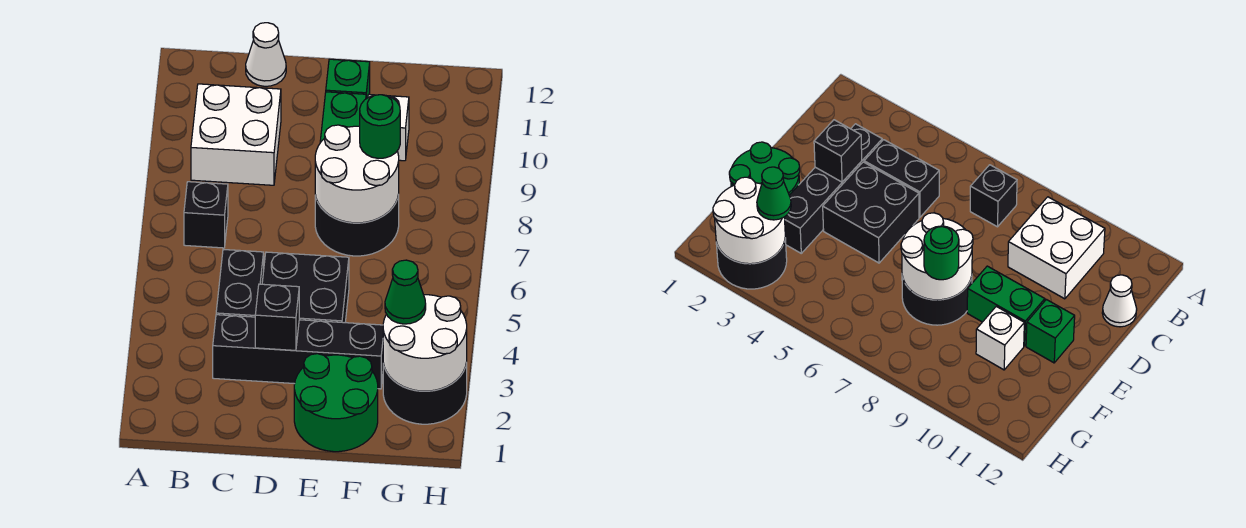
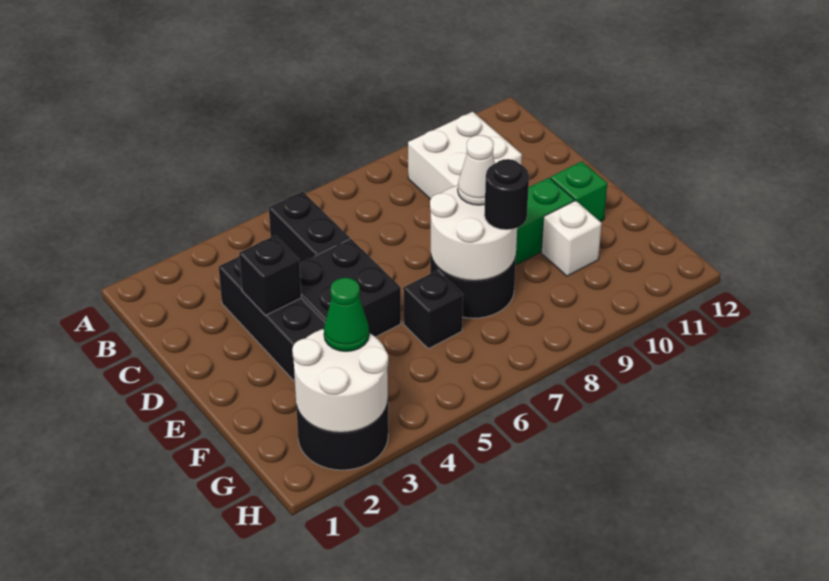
black 1x1 brick [184,182,228,248] -> black 1x1 brick moved to [403,270,463,349]
black 1x2 brick [216,249,264,317] -> black 1x2 brick turned to [269,191,350,264]
white 1x1 cone [246,23,286,86] -> white 1x1 cone moved to [458,135,495,205]
green 2x2 round brick [294,354,378,452] -> none
green 1x1 round brick [360,95,400,158] -> black 1x1 round brick [484,159,529,230]

